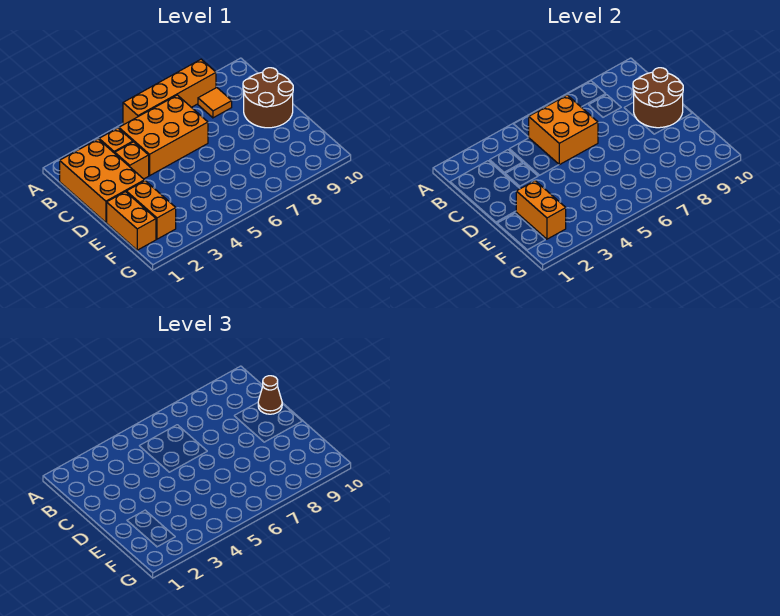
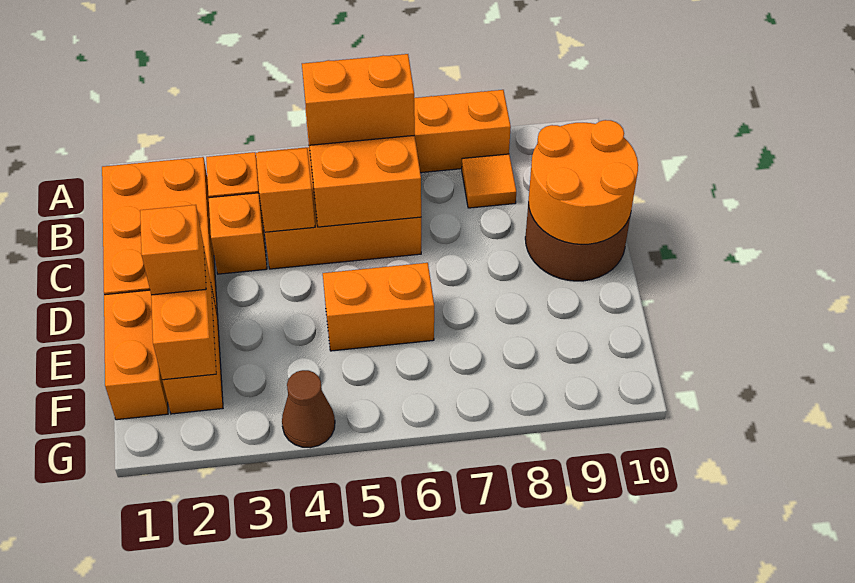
none -> orange 1x2 brick [302,54,415,145]
none -> orange 1x1 brick [256,148,315,232]
brown 2x2 round brick [633,68,683,128] -> orange 2x2 round brick [528,120,638,244]
brown 1x1 cone [258,376,282,414] -> brown 1x1 cone moved to [282,370,335,448]
none -> orange 1x1 brick [140,205,206,295]
none -> orange 1x2 brick [323,263,434,351]

